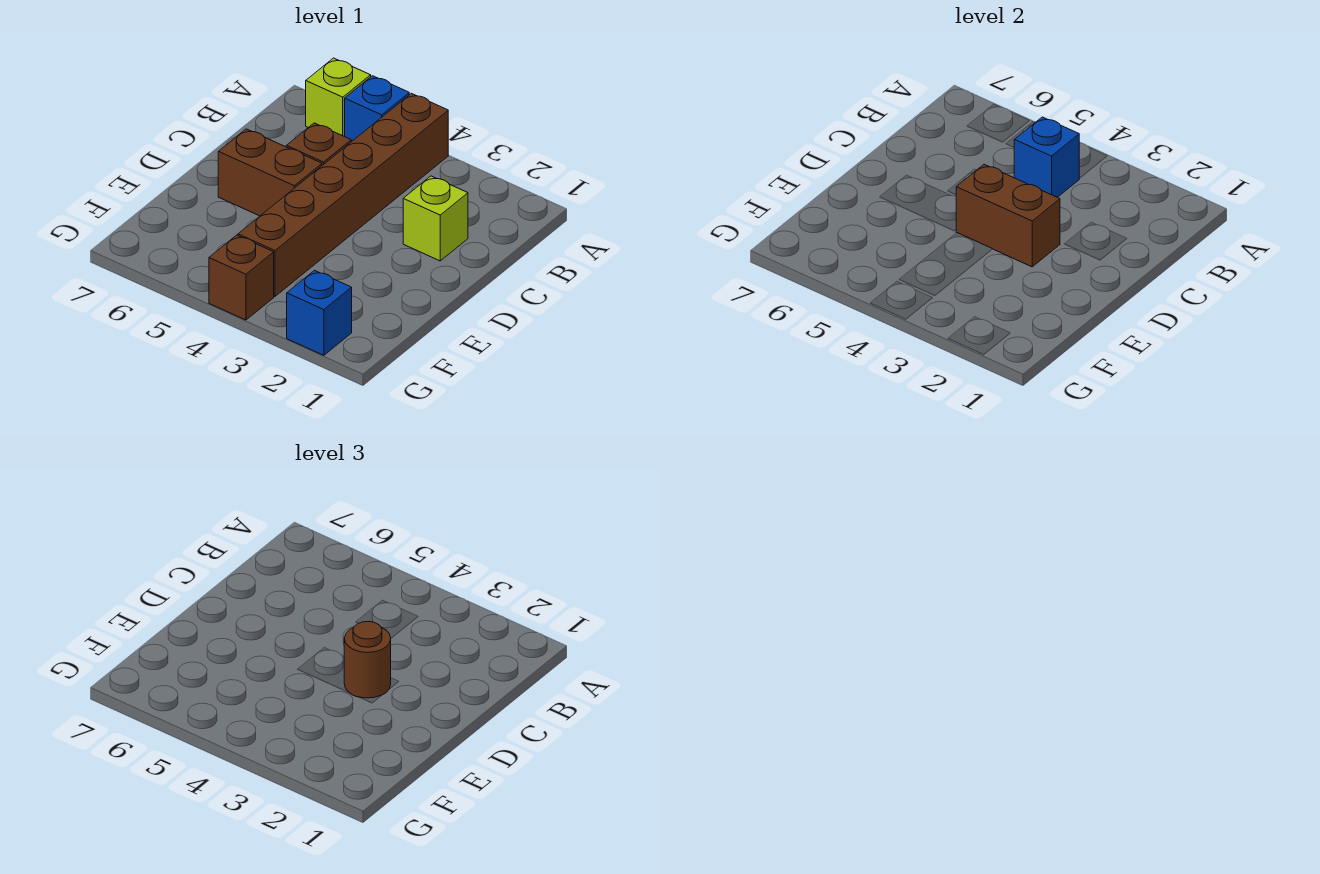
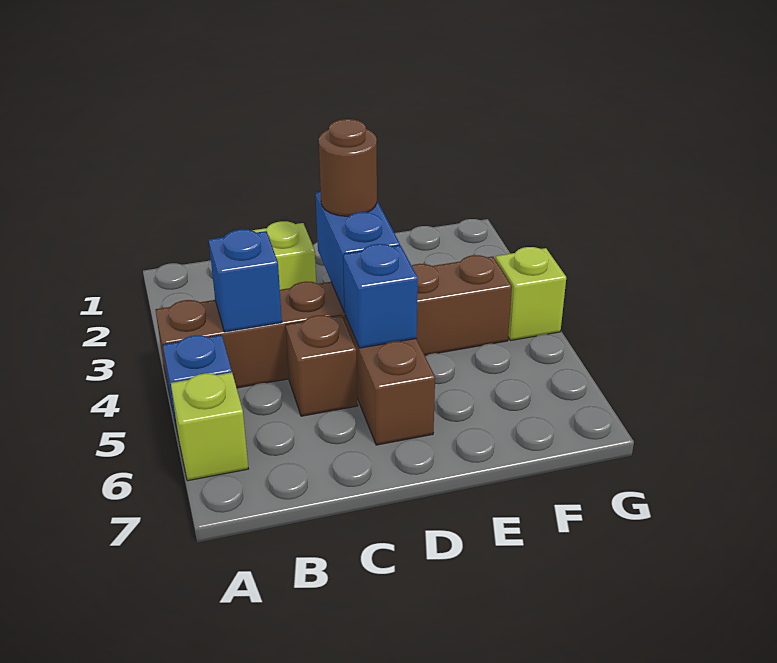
brown 1x2 brick [956,164,1060,267] -> blue 1x2 brick [316,192,400,312]
blue 1x1 brick [287,271,352,355] -> blue 1x1 brick moved to [343,244,418,348]
brown 1x1 brick [209,235,274,320] -> lime 1x1 brick [496,247,566,341]

